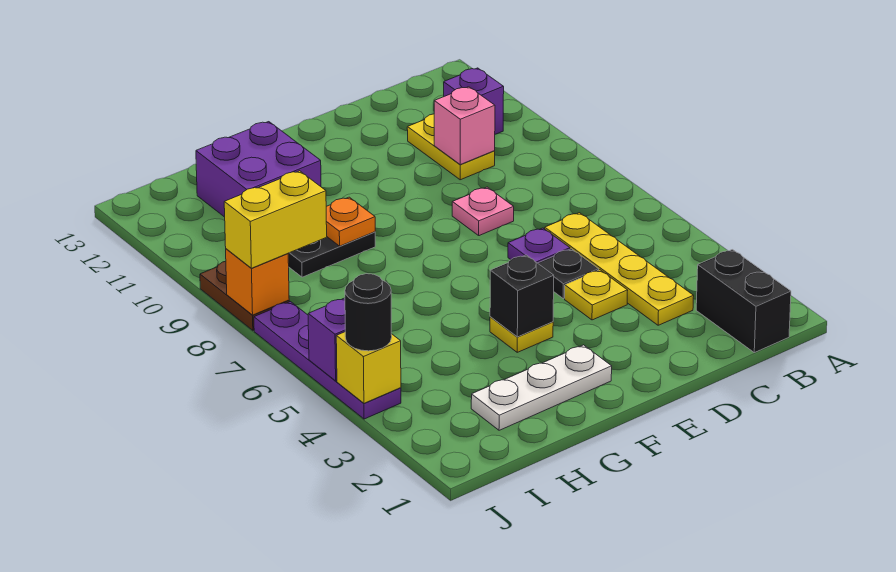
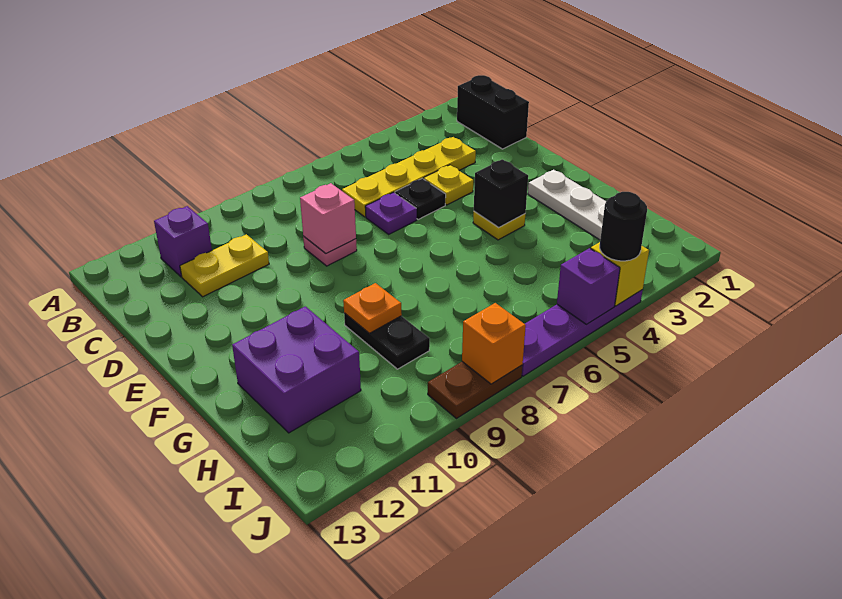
black 1x2 brick [696,250,791,353] -> black 1x2 brick turned to [457,75,529,149]
pink 1x1 brick [434,87,495,165] -> pink 1x1 brick moved to [300,183,356,254]
yellow 1x2 brick [224,171,327,268] -> none

